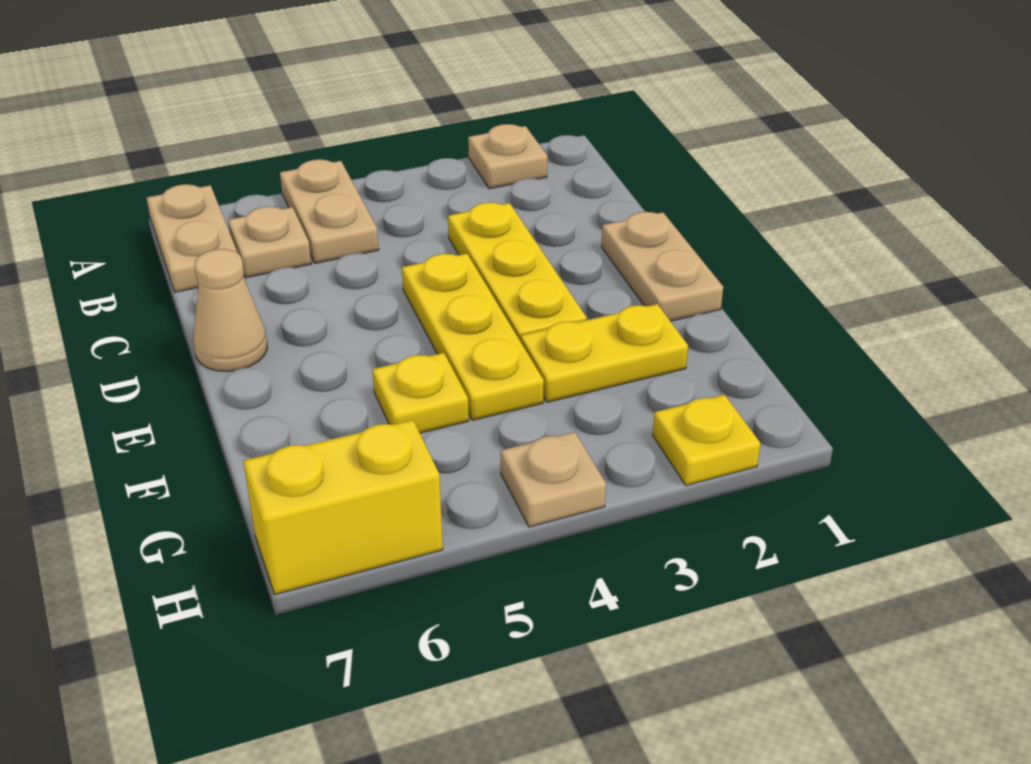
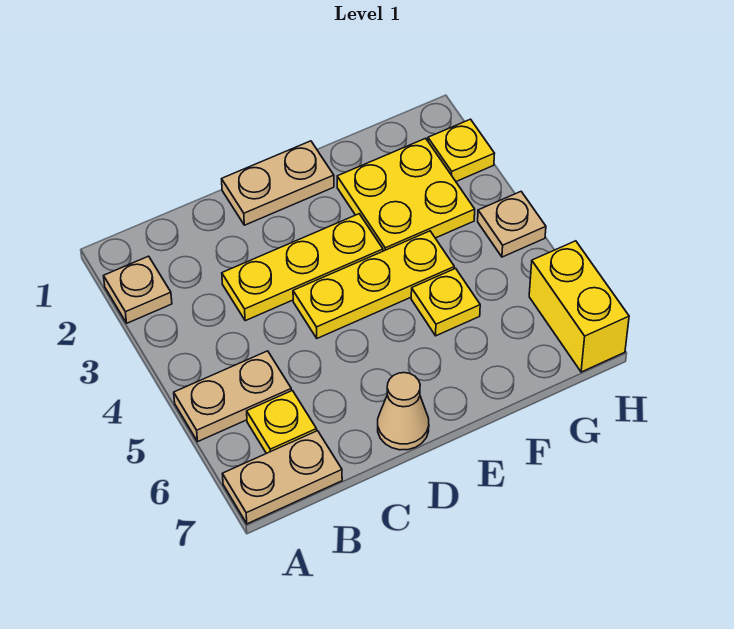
tan 1x1 plate [228,206,311,278] -> yellow 1x1 plate [247,391,317,454]
yellow 1x2 plate [521,304,688,402] -> yellow 2x2 plate [337,138,475,251]

